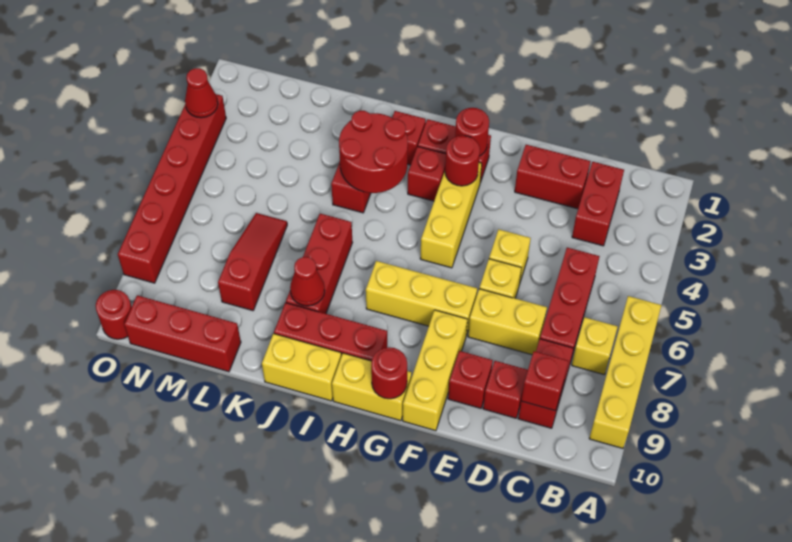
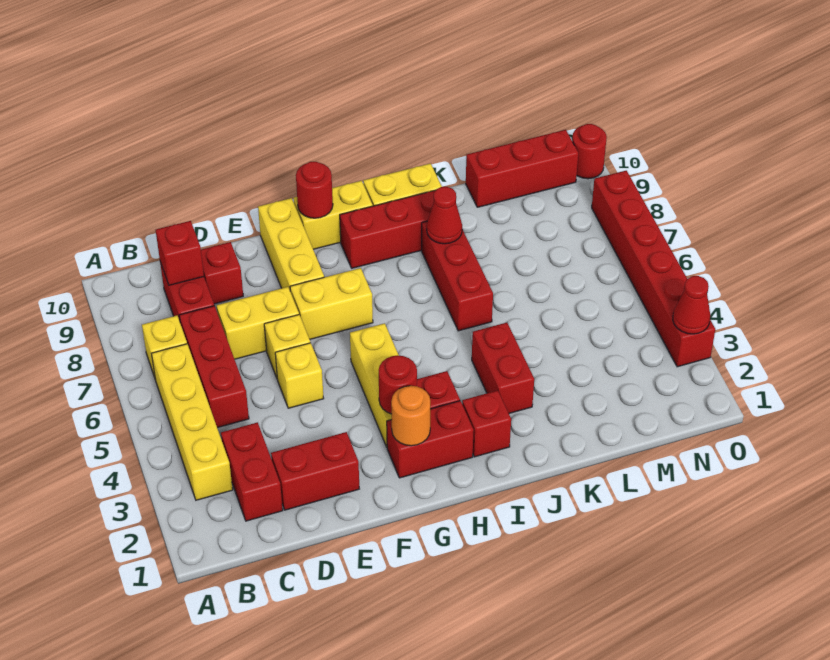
yellow 1x4 brick [589,296,661,448] -> yellow 1x4 brick moved to [151,344,233,500]
red 1x1 brick [448,351,493,408] -> none
yellow 1x3 brick [366,261,477,336] -> yellow 1x2 brick [290,268,373,339]
red 1x1 round brick [455,108,489,156] -> orange 1x1 round brick [391,386,430,446]
red 2x2 round brick [339,111,408,193] -> none
red 1x3 slope [218,213,287,311] -> none

